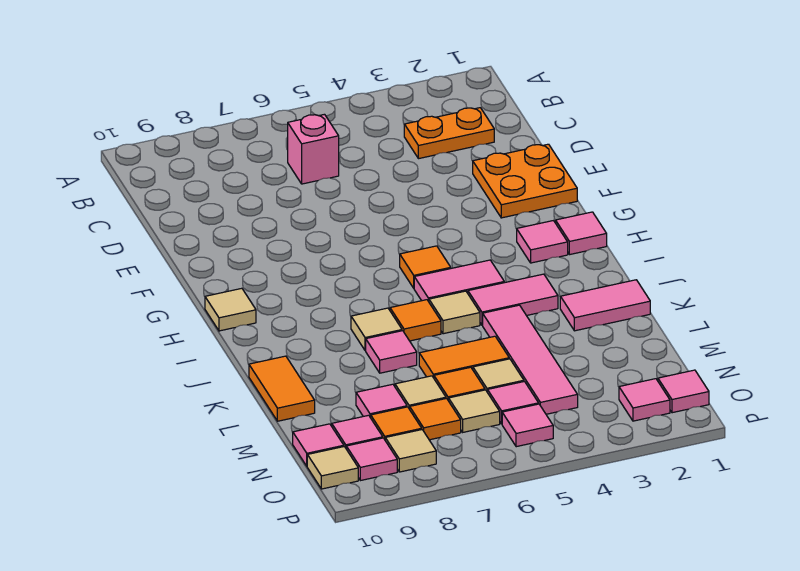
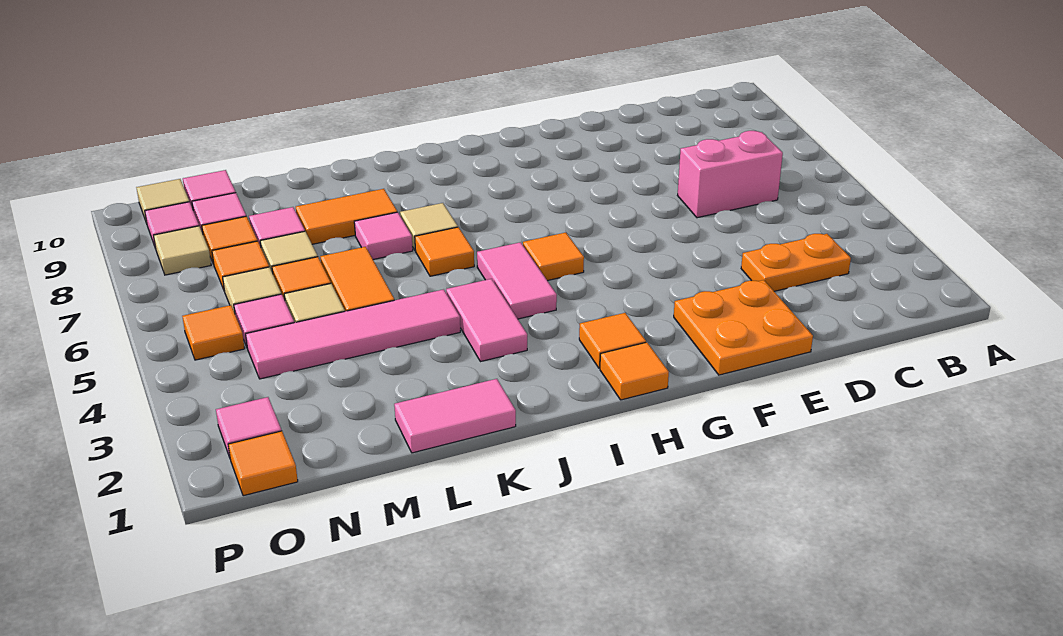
orange 1x2 plate [404,108,494,159] -> orange 1x2 plate turned to [741,234,851,291]
pink 1x1 brick [288,114,339,184] -> pink 1x2 brick [678,131,783,218]
pink 1x1 tile [556,212,607,255] -> orange 1x1 tile [600,342,669,400]
pink 1x1 tile [517,221,568,263] -> orange 1x1 tile [579,313,646,368]
tan 1x1 tile [205,288,256,331] -> none
tan 1x1 tile [429,291,480,334] -> none
pink 1x2 tile [560,280,650,331] -> pink 1x2 tile turned to [394,379,516,453]
orange 1x2 tile [249,356,315,421] -> orange 1x2 tile moved to [296,189,397,244]
pink 1x1 tile [658,370,709,413] -> orange 1x1 tile [228,431,298,496]
pink 1x1 tile [502,404,553,447] -> orange 1x1 tile [182,305,245,360]

